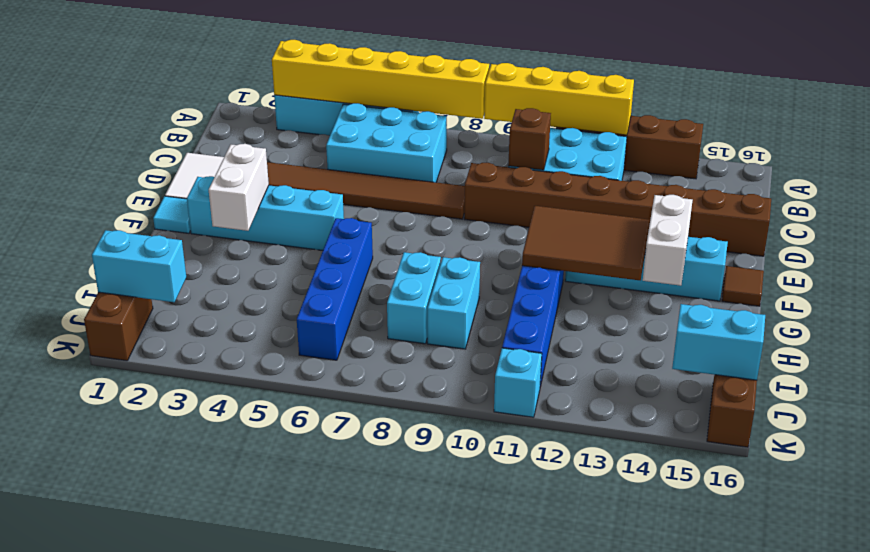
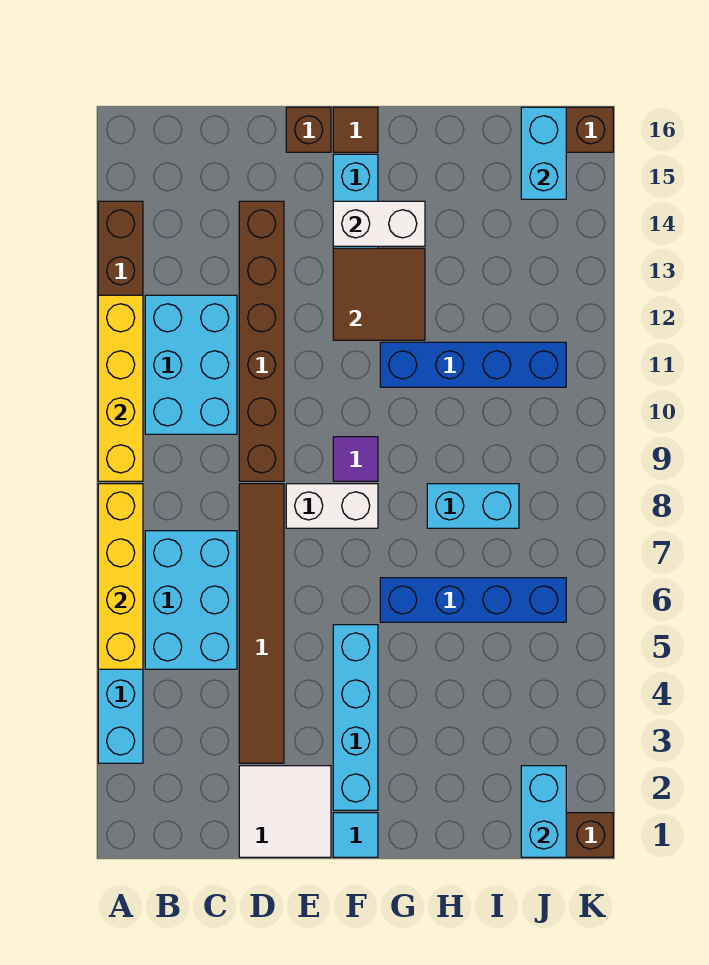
yellow 1x6 brick [272,40,489,119] -> yellow 1x4 brick [98,484,143,669]
brown 1x1 brick [508,108,551,170] -> brown 1x1 brick moved to [286,107,331,152]
brown 1x8 brick [464,163,771,256] -> brown 1x6 brick [239,201,284,481]
white 1x2 brick [209,144,269,231] -> white 1x2 brick moved to [286,484,378,528]
none -> purple 1x1 tile [333,437,378,481]
brown 2x3 tile [522,206,650,280] -> brown 2x2 tile [333,248,425,340]
cyan 1x2 brick [427,257,480,349] -> none
cyan 1x1 brick [494,348,542,417] -> none

